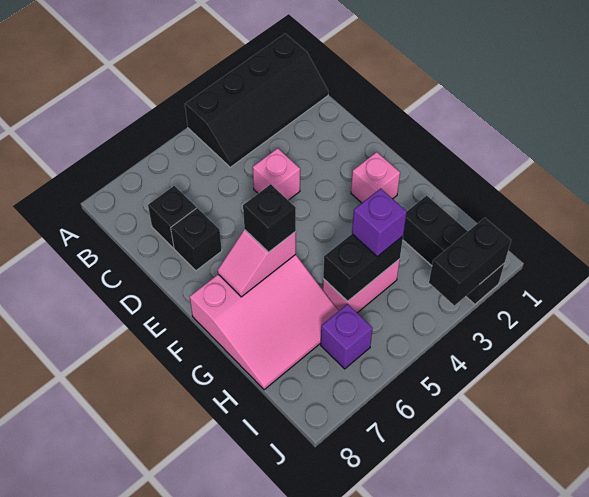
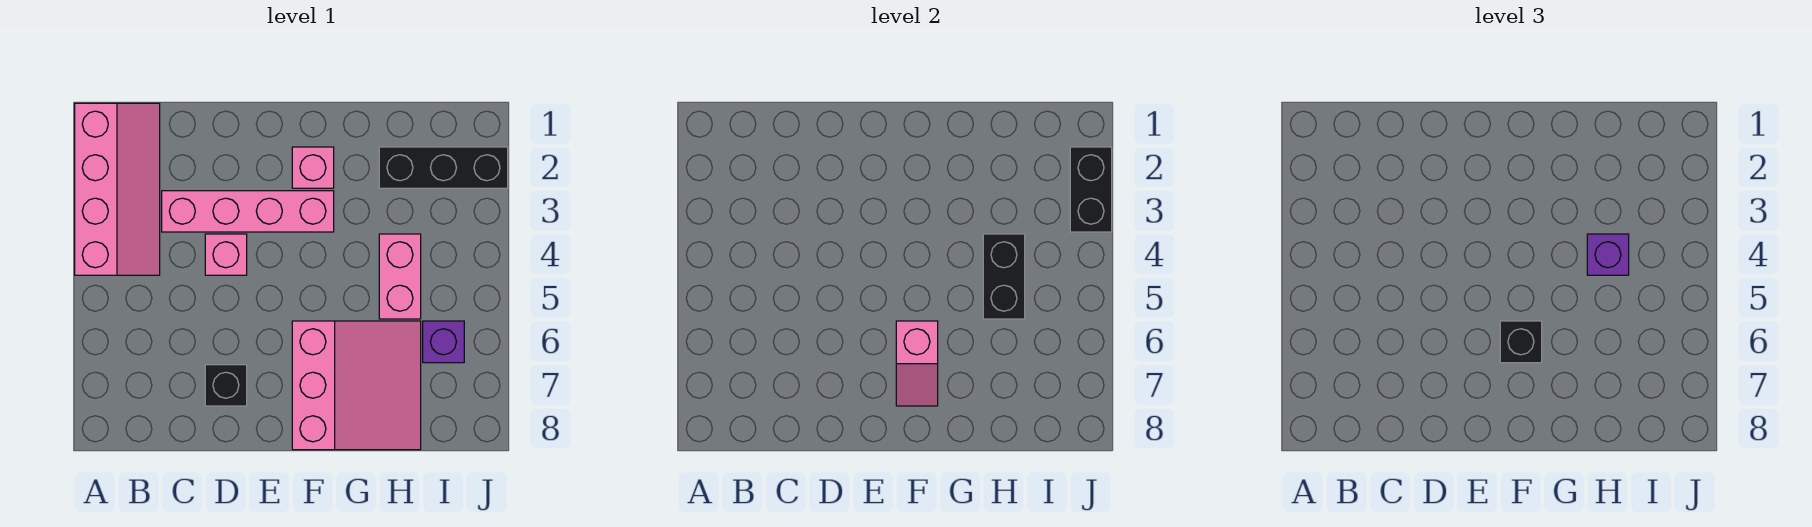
black 2x4 slope [185,34,328,167] -> pink 2x4 slope [75,103,160,275]
none -> pink 1x4 brick [162,191,334,232]
black 1x1 brick [148,186,196,248] -> none

